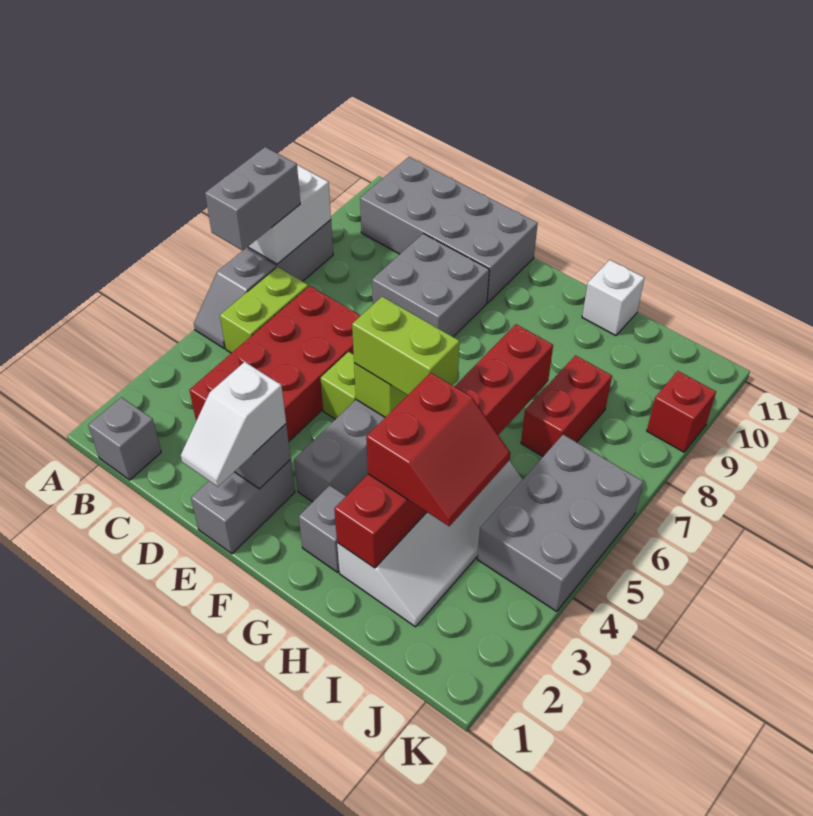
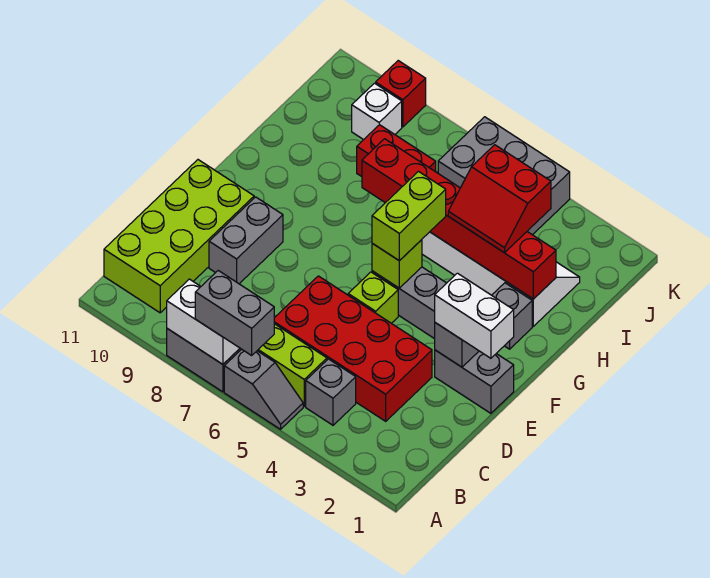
grey 1x1 brick [88,397,161,480] -> grey 1x1 brick moved to [306,359,356,425]
grey 2x4 brick [360,157,538,303] -> lime 2x4 brick [104,160,254,313]
grey 2x2 brick [372,233,489,337] -> grey 1x2 brick [209,197,283,284]
white 1x2 slope [181,362,286,487] -> white 1x2 brick [435,273,514,358]
red 2x2 slope [366,373,511,526] -> red 2x2 slope turned to [448,145,551,253]
white 1x1 brick [582,260,644,336] -> white 1x1 brick moved to [352,83,402,140]

